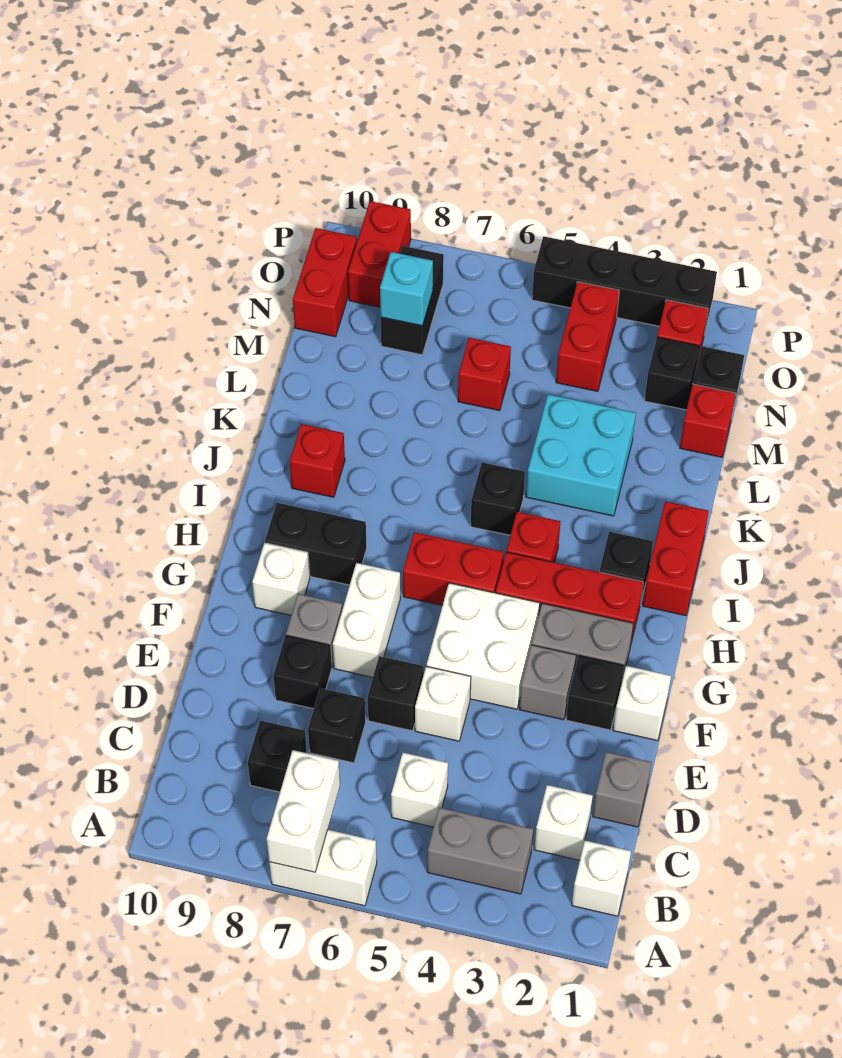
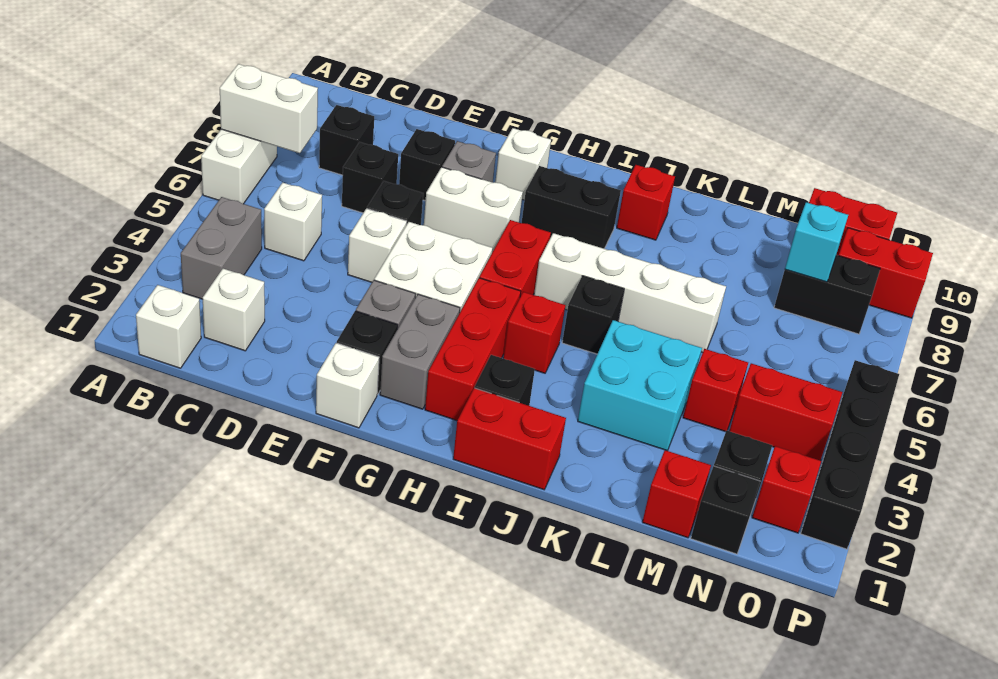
grey 1x1 brick [593,752,651,827] -> none
black 1x2 brick [265,503,367,585] -> black 1x2 brick turned to [522,166,621,249]
none -> white 1x4 brick [534,233,726,353]
red 1x1 brick [458,338,511,411] -> red 1x1 brick moved to [683,349,748,432]

